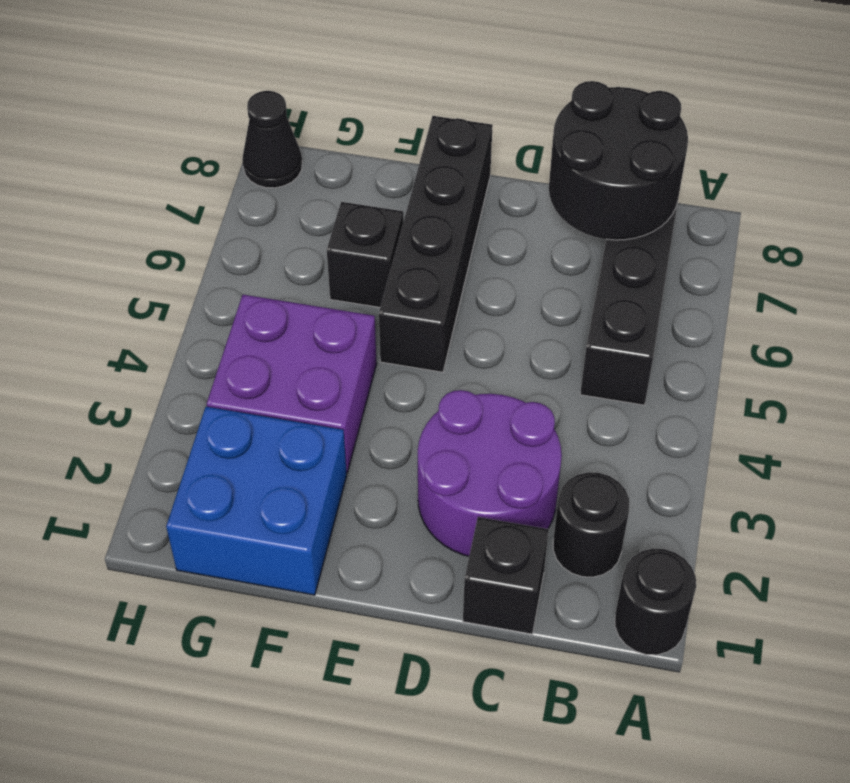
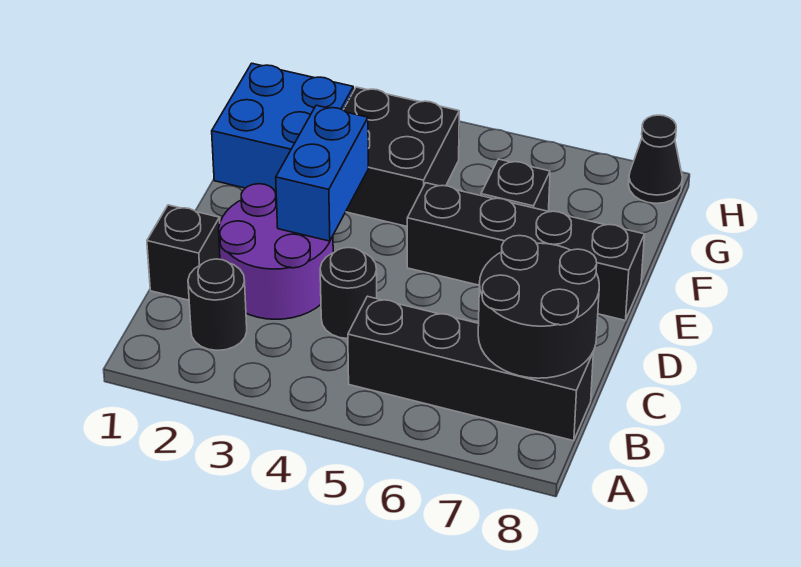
black 1x1 round brick [615,549,696,655] -> black 1x1 round brick moved to [320,247,377,339]
none -> blue 1x2 brick [276,105,368,241]
purple 2x2 brick [207,295,377,473] -> black 2x2 brick [344,87,459,226]

